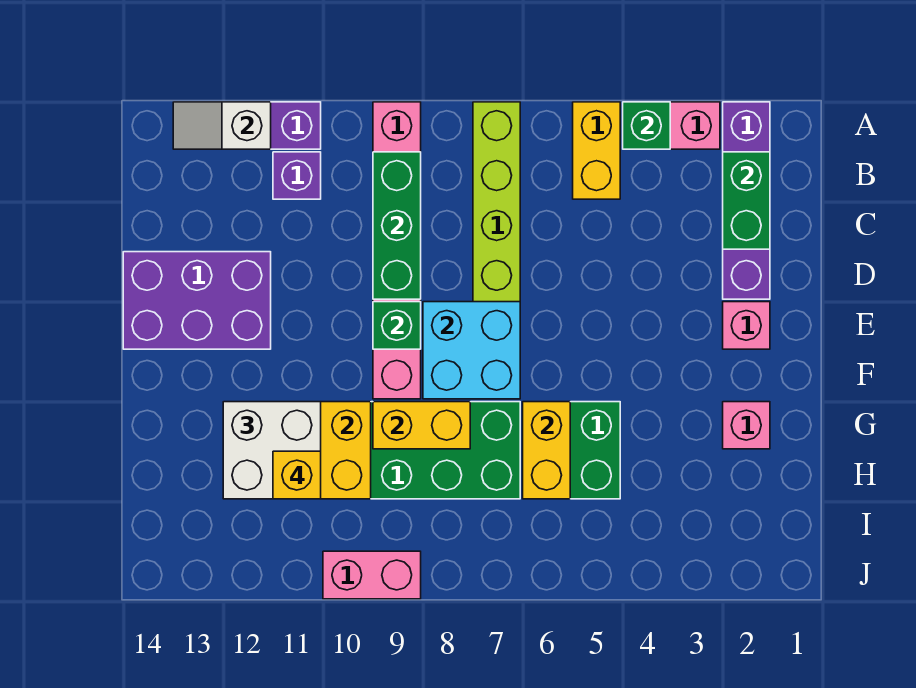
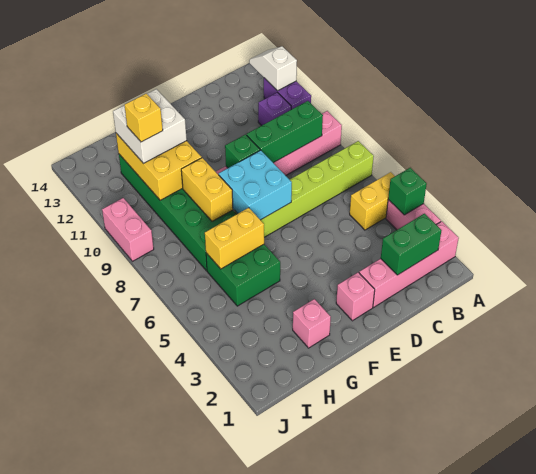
purple 1x4 brick [723,102,770,299] -> pink 1x4 brick [359,221,459,307]
purple 2x3 brick [123,252,271,349] -> none

